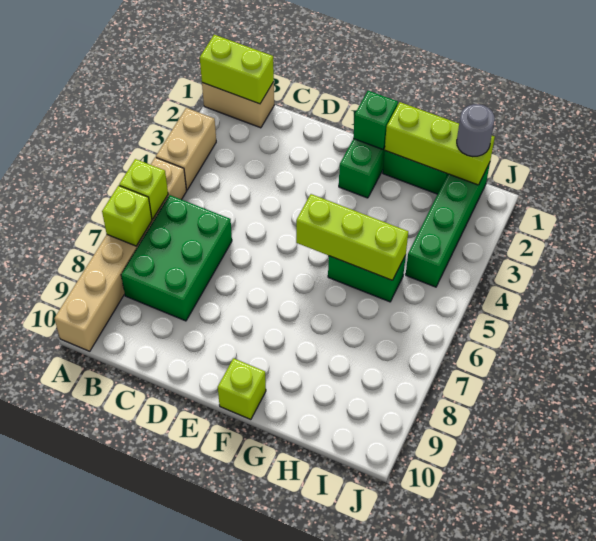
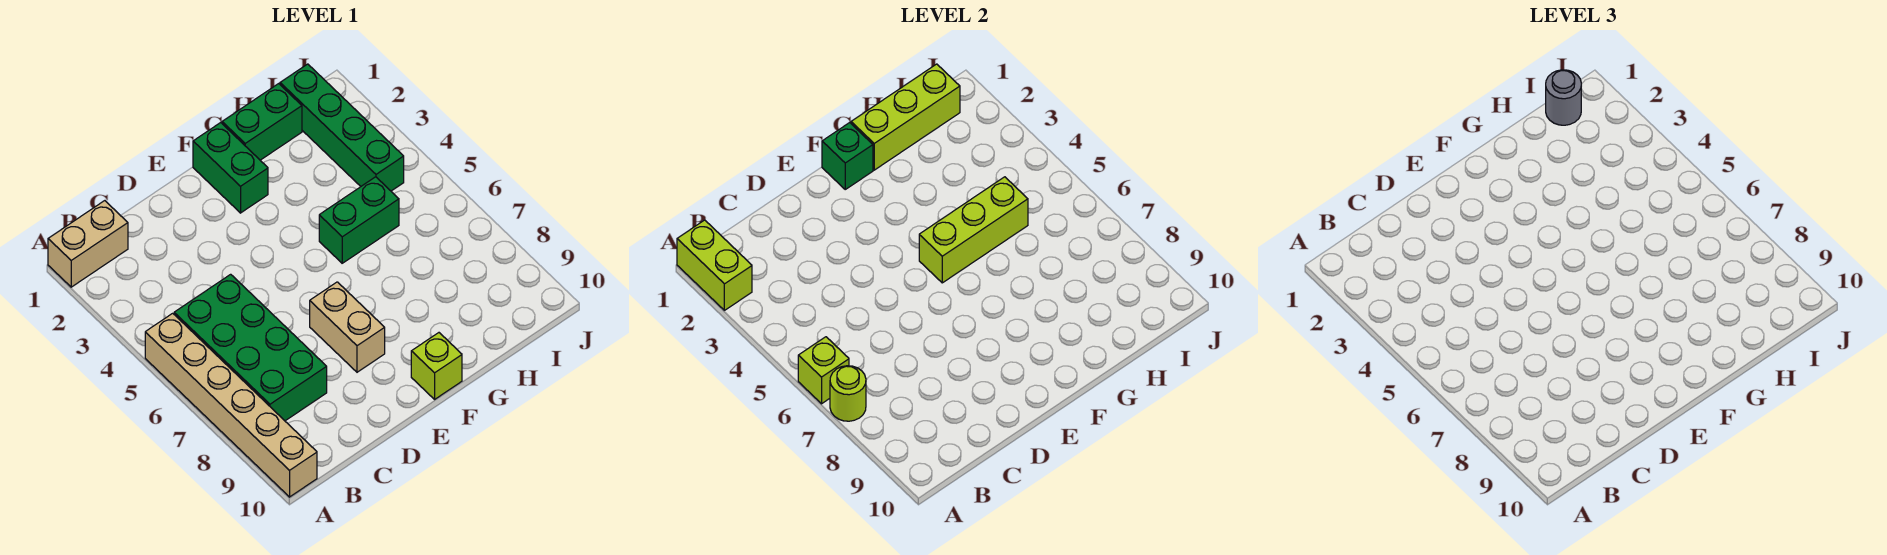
lime 1x2 brick [200,35,274,104] -> lime 1x2 brick turned to [677,220,752,310]
tan 1x2 brick [156,108,216,190] -> tan 1x2 brick moved to [310,282,385,372]
lime 1x1 brick [102,186,152,246] -> lime 1x1 round brick [830,366,866,421]
green 2x3 brick [121,195,232,321] -> green 2x4 brick [174,274,327,421]

